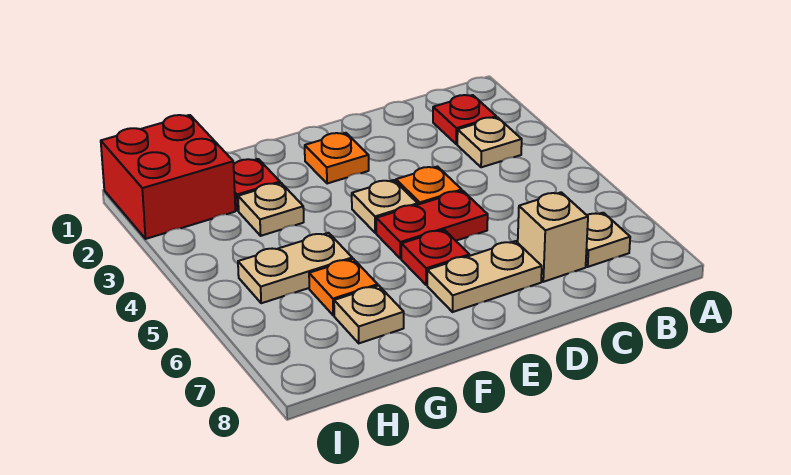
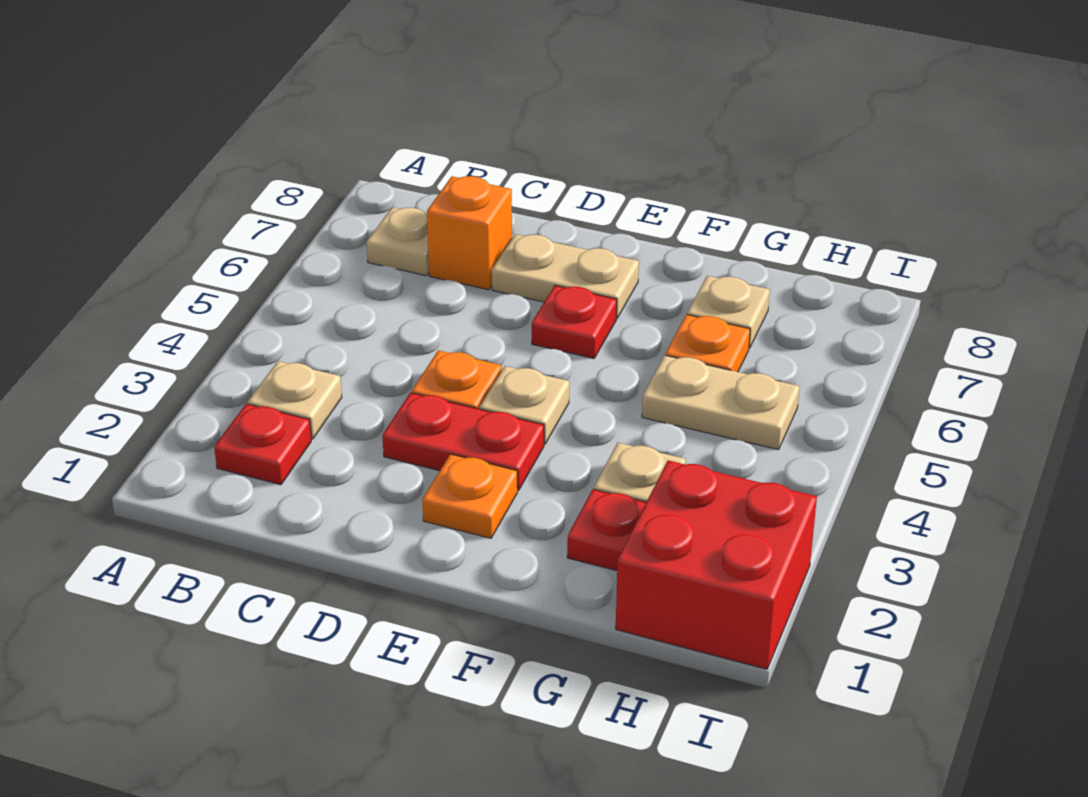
tan 1x1 brick [518,192,588,282] -> orange 1x1 brick [427,176,512,290]
red 1x2 plate [376,191,488,258] -> red 1x2 plate moved to [382,393,544,490]

